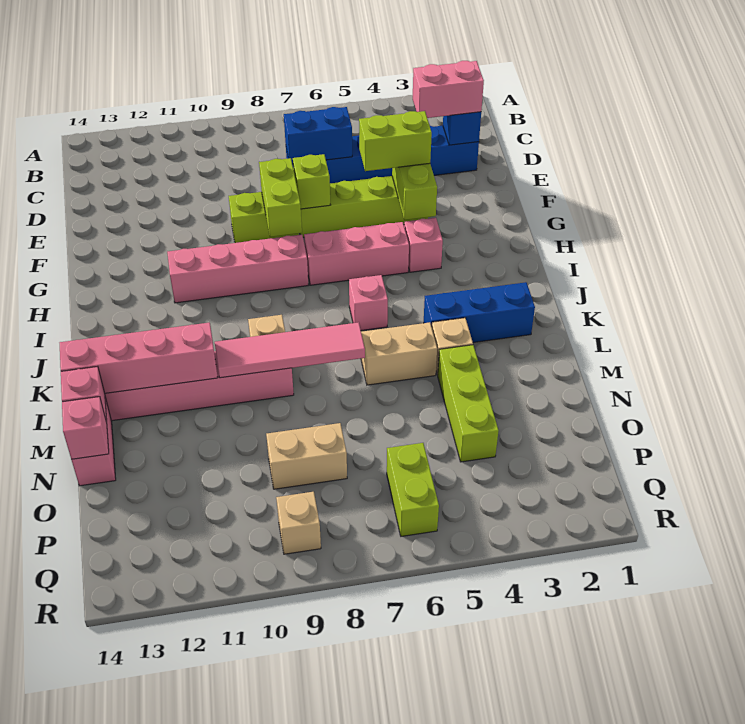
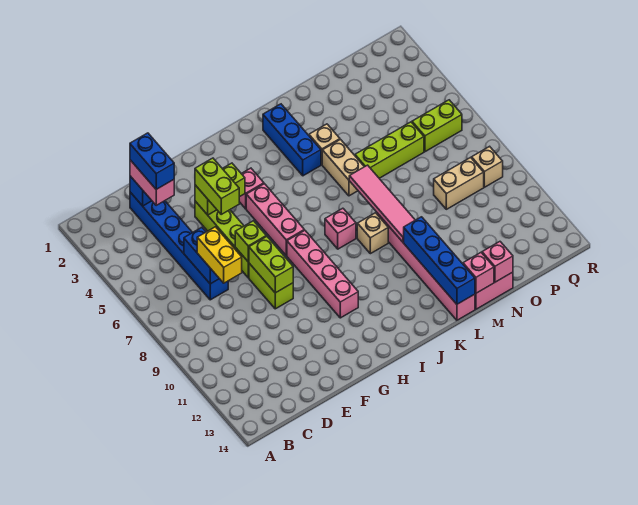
none -> blue 1x2 brick [130,133,174,189]
none -> yellow 1x2 brick [197,227,242,283]
lime 1x2 brick [259,158,302,237] -> lime 1x2 brick turned to [249,236,293,293]
pink 1x1 brick [349,275,388,331] -> pink 1x1 brick moved to [325,208,356,249]
pink 1x4 brick [60,322,218,393] -> blue 1x4 brick [404,217,475,304]
lime 1x3 brick [438,345,499,462] -> lime 1x3 brick moved to [355,122,424,178]
tan 1x2 brick [266,423,347,489] -> tan 1x2 brick turned to [434,158,484,209]

